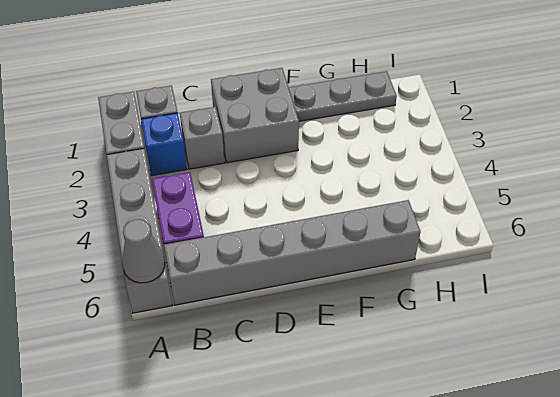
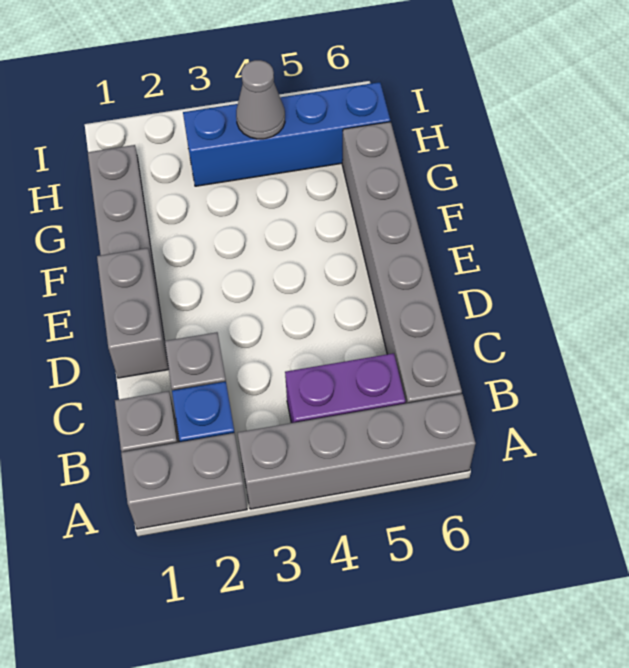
grey 1x1 cone [122,219,165,283] -> grey 1x1 cone moved to [236,60,285,139]
grey 2x2 brick [211,68,299,163] -> grey 1x2 brick [97,248,169,378]
none -> blue 1x4 brick [183,82,390,186]

